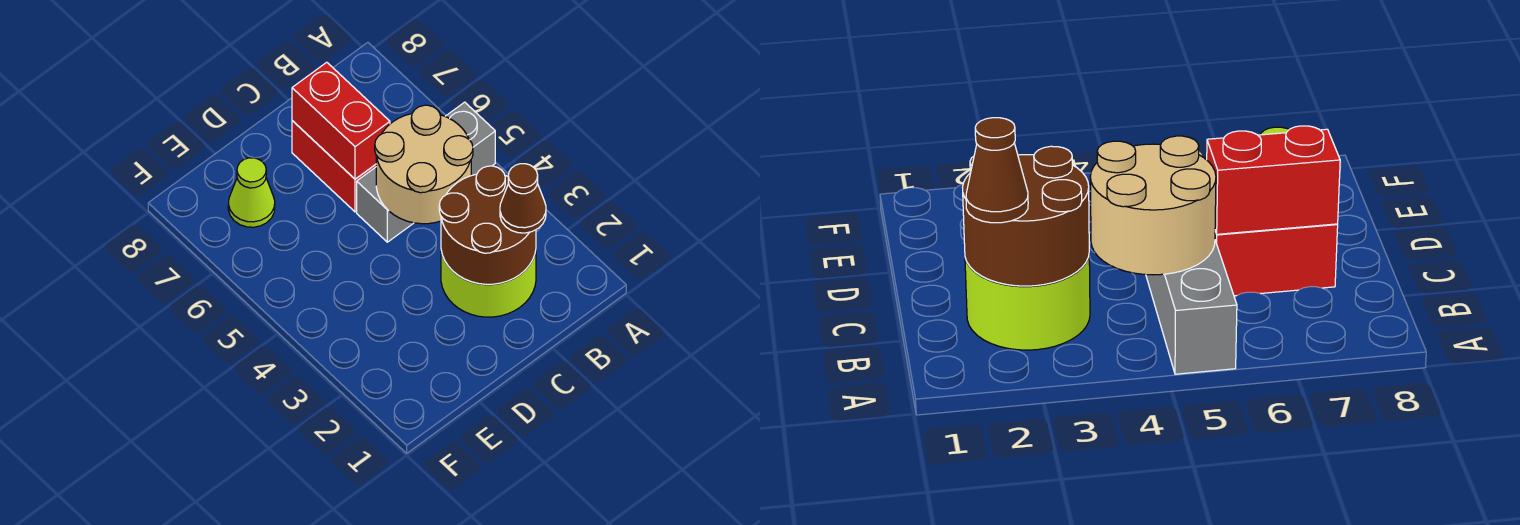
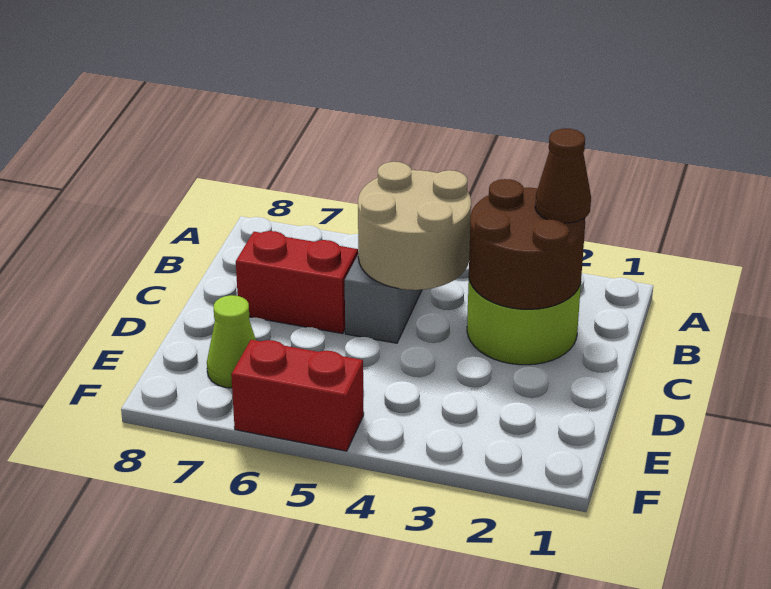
red 1x2 brick [292,62,390,179] -> red 1x2 brick moved to [231,340,364,451]

